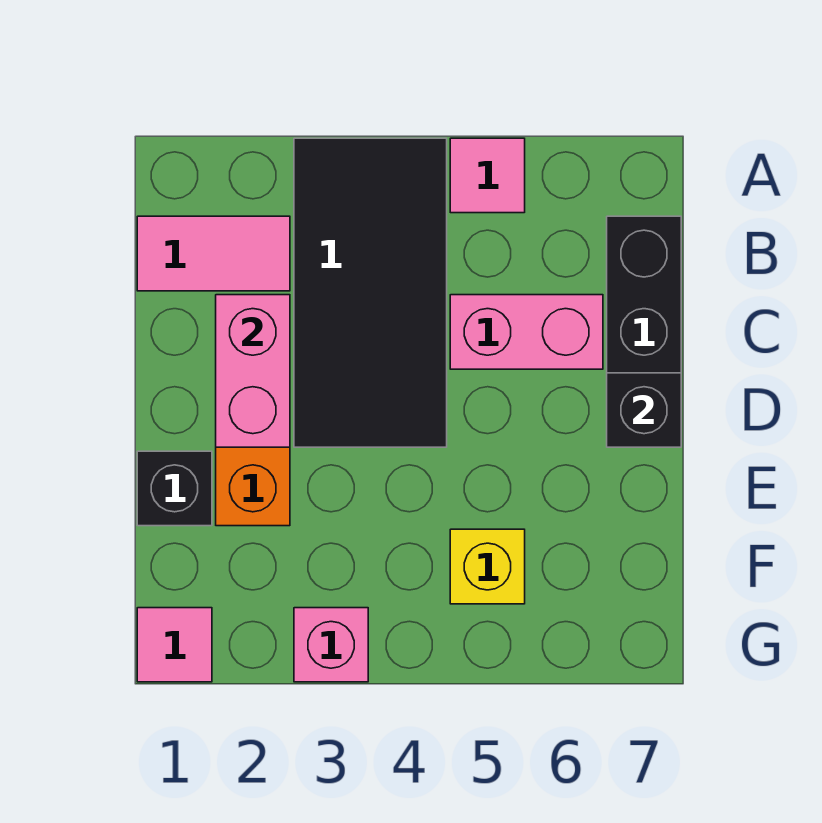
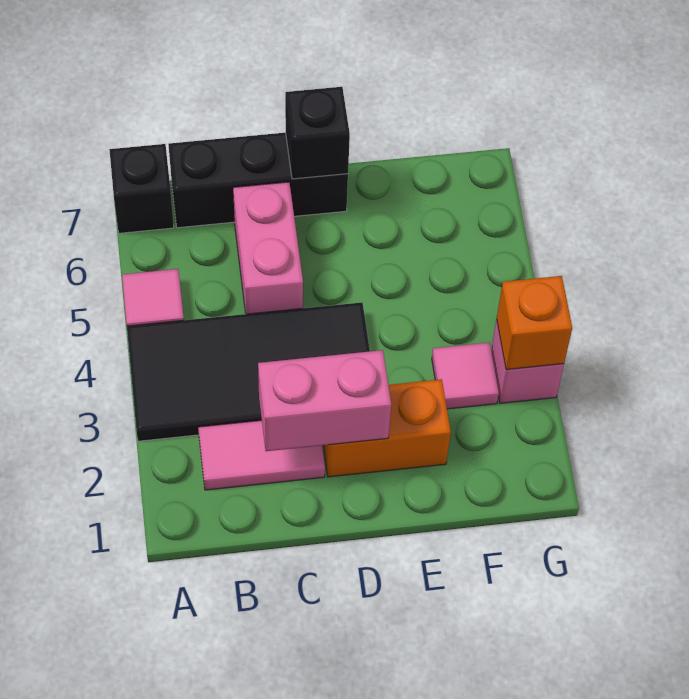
pink 1x2 tile [137,216,290,291] -> pink 1x2 tile turned to [198,420,325,490]
black 1x1 brick [137,451,212,526] -> black 1x1 brick moved to [109,144,174,233]
yellow 1x1 brick [450,529,525,604] -> none
pink 1x1 tile [137,608,212,682] -> pink 1x1 tile moved to [432,343,499,409]
none -> orange 1x1 brick [497,276,572,370]

